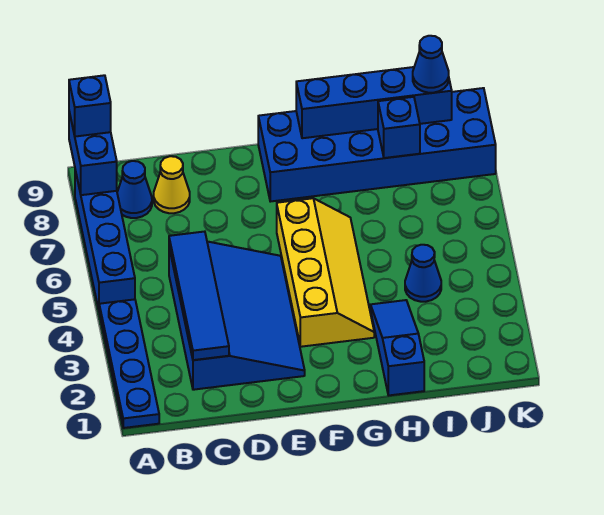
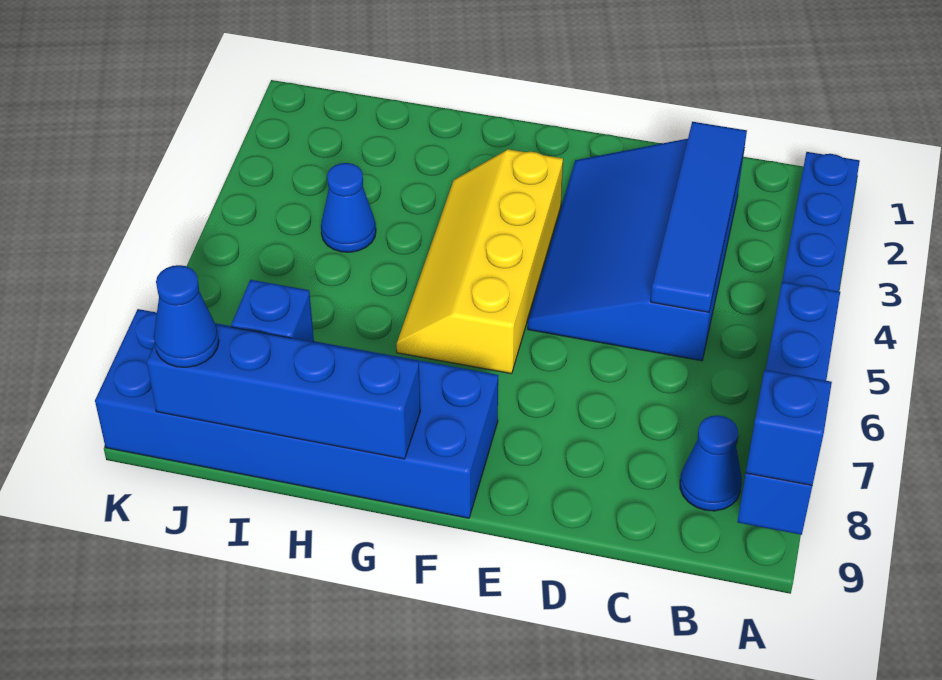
yellow 1x1 cone [154,156,190,213] -> none
blue 1x3 slope [370,300,424,395] -> none

